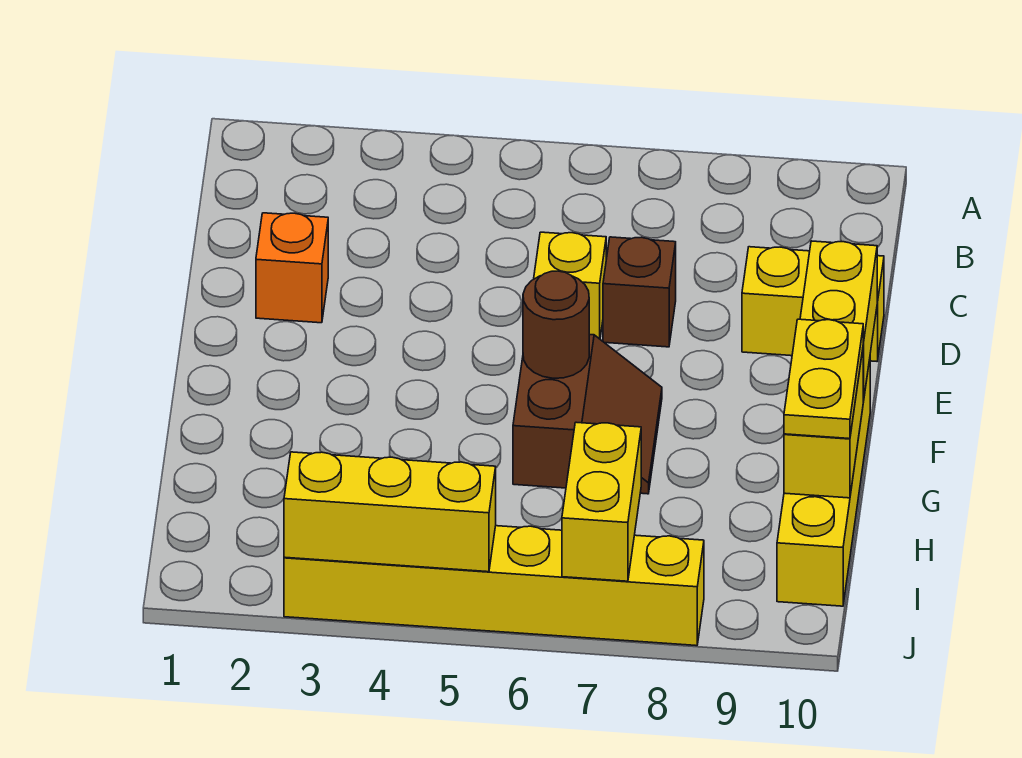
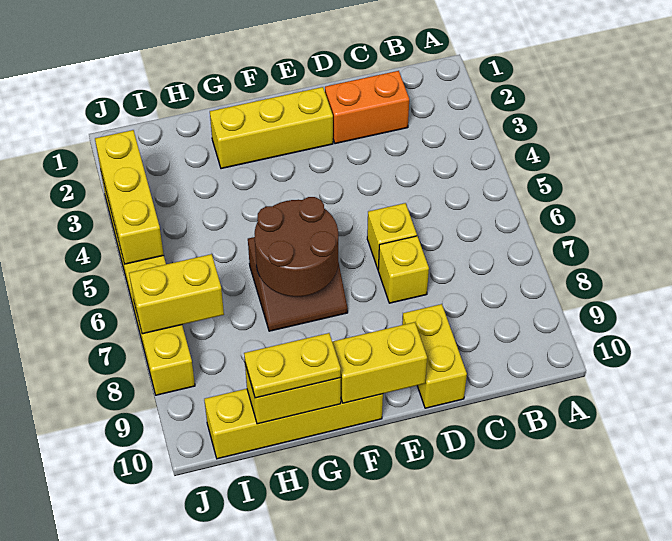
orange 1x1 brick [256,213,328,323] -> orange 1x2 brick [325,71,409,144]
brown 1x1 brick [603,237,676,347] -> yellow 1x1 brick [378,236,429,303]
none -> yellow 1x3 brick [210,87,333,169]
brown 1x1 round brick [523,271,589,378] -> brown 2x2 round brick [255,197,338,297]

